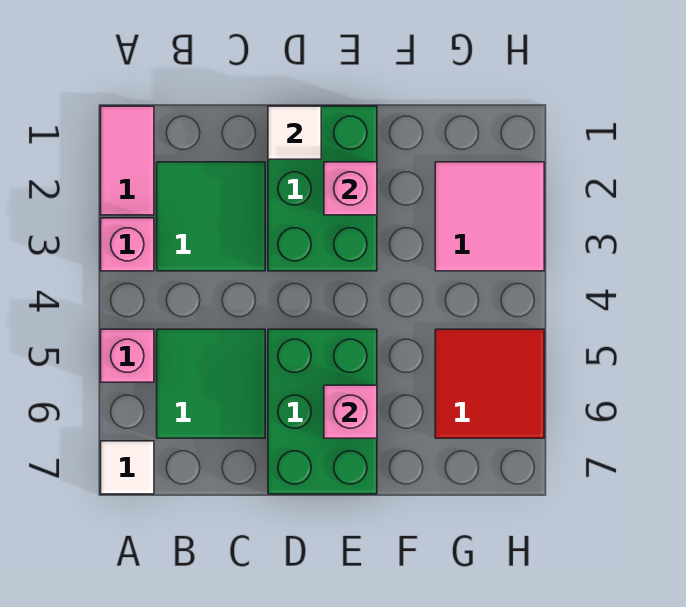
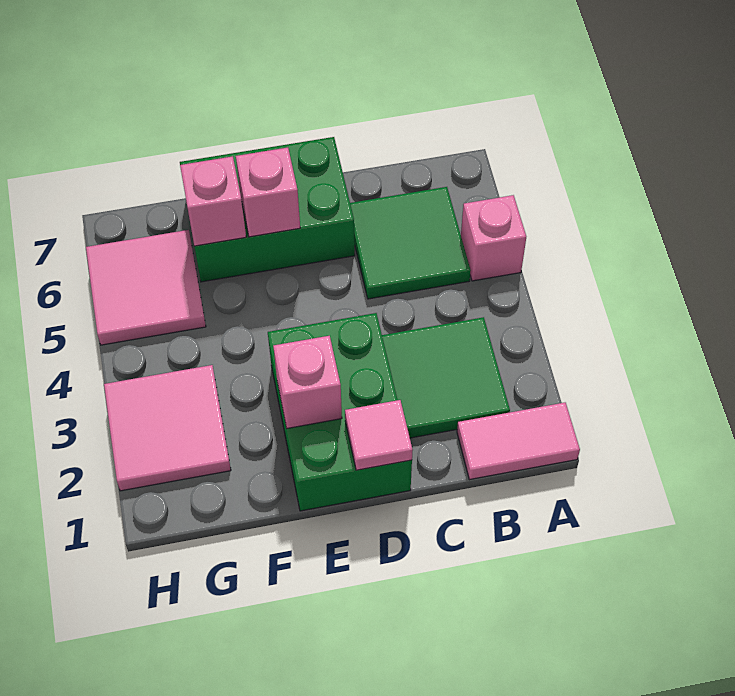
pink 1x2 tile [101,106,154,215] -> pink 1x2 tile turned to [457,403,580,480]
pink 1x1 brick [101,218,154,271] -> pink 1x1 brick moved to [180,156,246,246]
white 1x1 tile [101,441,154,494] -> none
white 1x1 tile [268,106,321,159] -> pink 1x1 tile [345,400,413,470]
green 2x3 brick [268,329,377,494] -> green 2x3 brick turned to [180,137,355,282]
red 2x2 tile [435,329,544,438] -> pink 2x2 tile [86,230,206,345]

